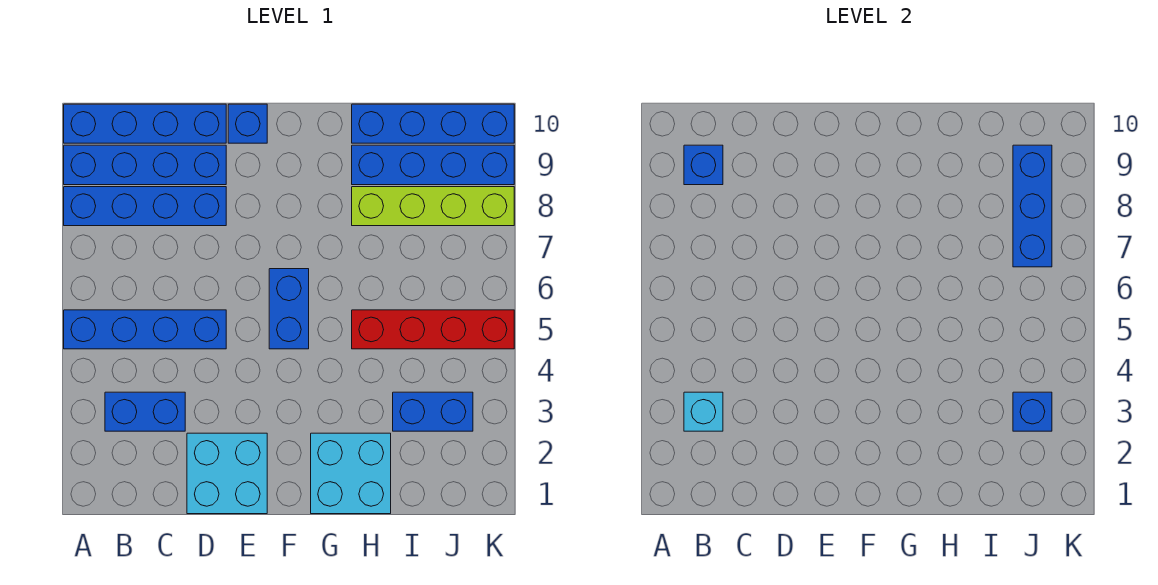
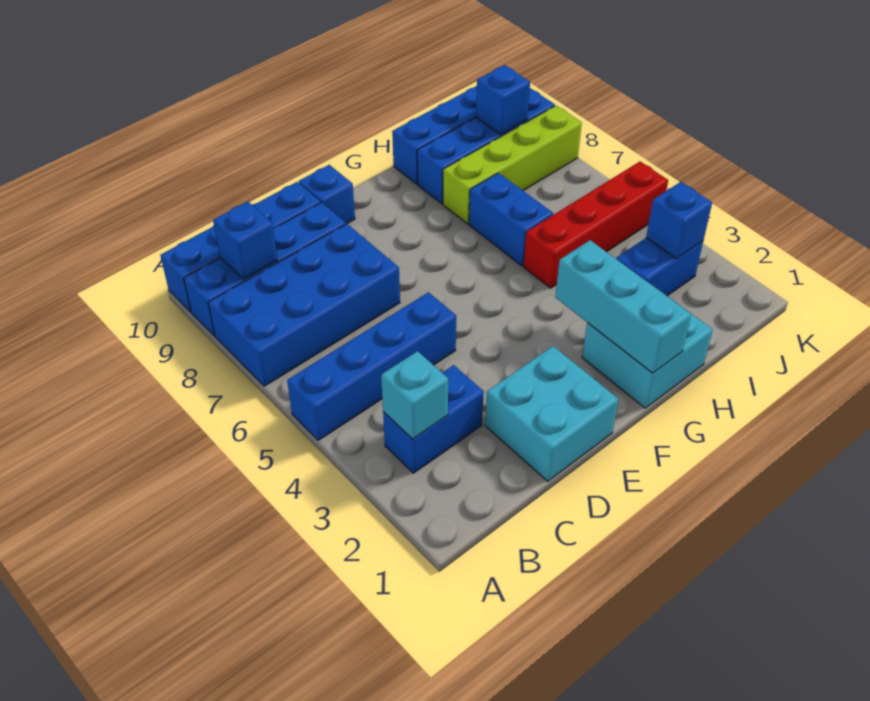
blue 1x4 brick [64,187,226,226] -> blue 2x4 brick [208,224,400,386]
blue 1x2 brick [269,269,309,349] -> blue 1x2 brick moved to [469,173,553,266]
none -> cyan 1x3 brick [555,240,691,373]
blue 1x3 brick [1013,145,1052,267] -> blue 1x1 brick [476,65,530,134]

